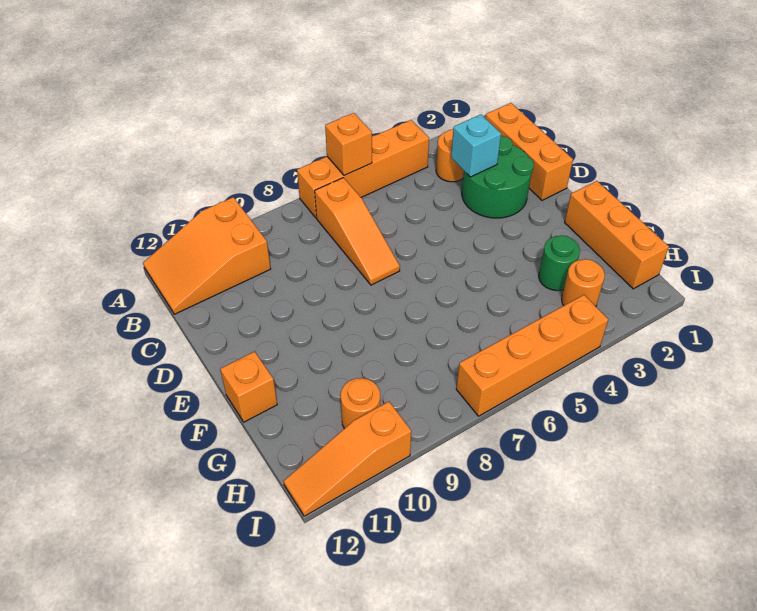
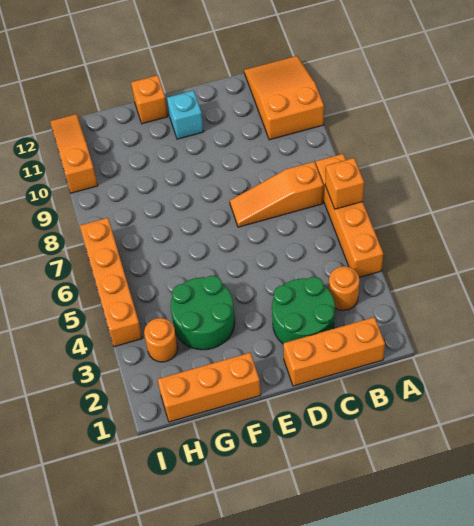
cyan 1x1 brick [451,115,501,177] -> cyan 1x1 brick moved to [167,90,204,139]
green 1x1 round brick [539,235,580,291] -> green 2x2 round brick [171,276,235,350]
orange 1x1 round brick [341,378,380,429] -> none

